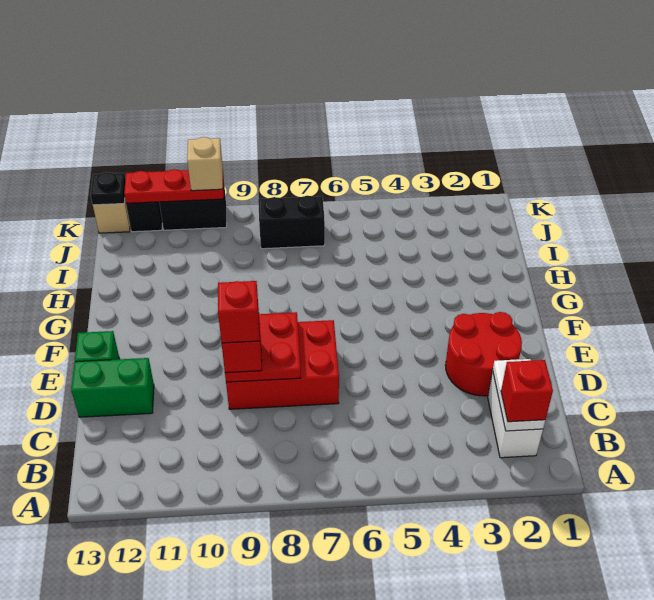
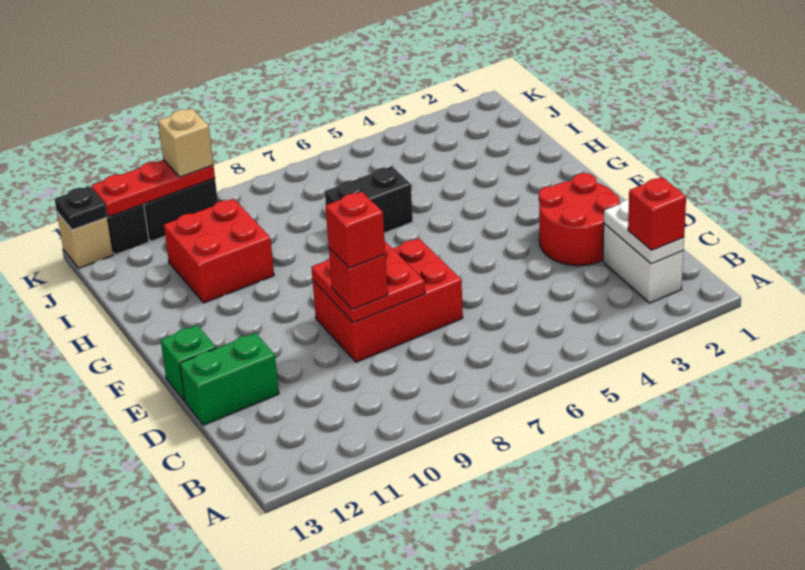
none -> red 2x2 brick [164,199,274,303]
black 1x2 brick [258,196,325,249] -> black 1x2 brick moved to [325,166,413,233]

